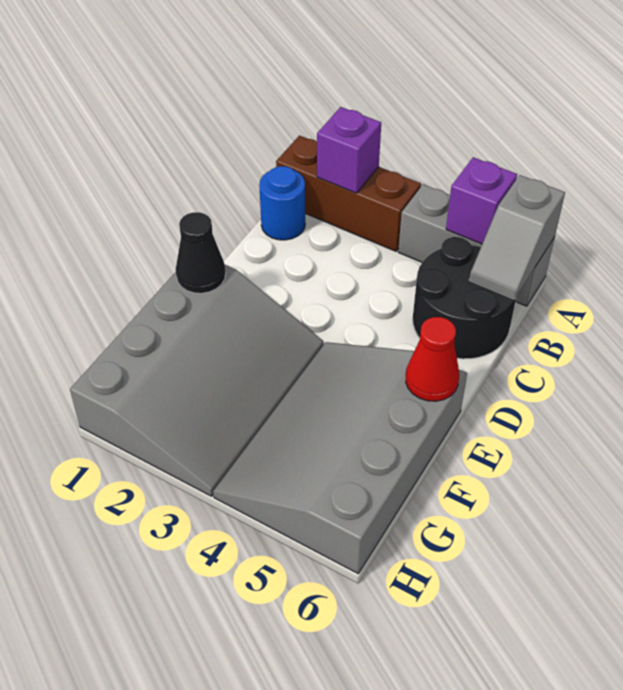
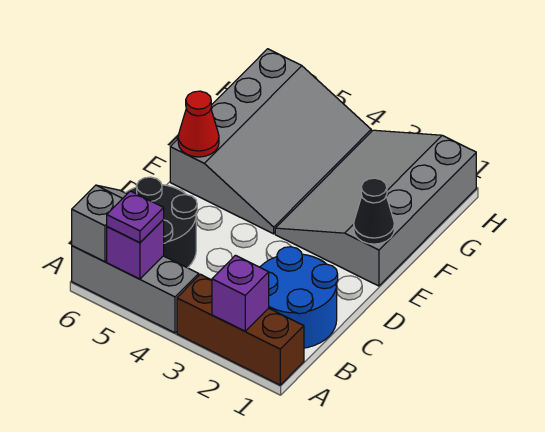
none -> purple 1x1 plate [107,191,164,243]
blue 1x1 round brick [259,166,305,240] -> blue 2x2 round brick [260,247,338,348]

